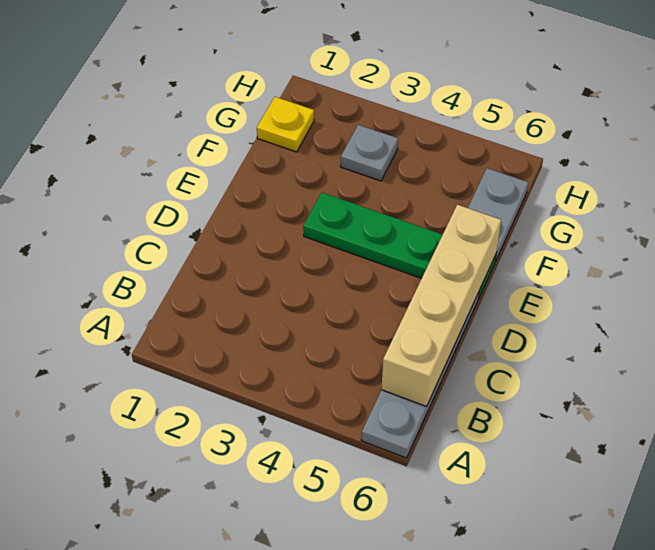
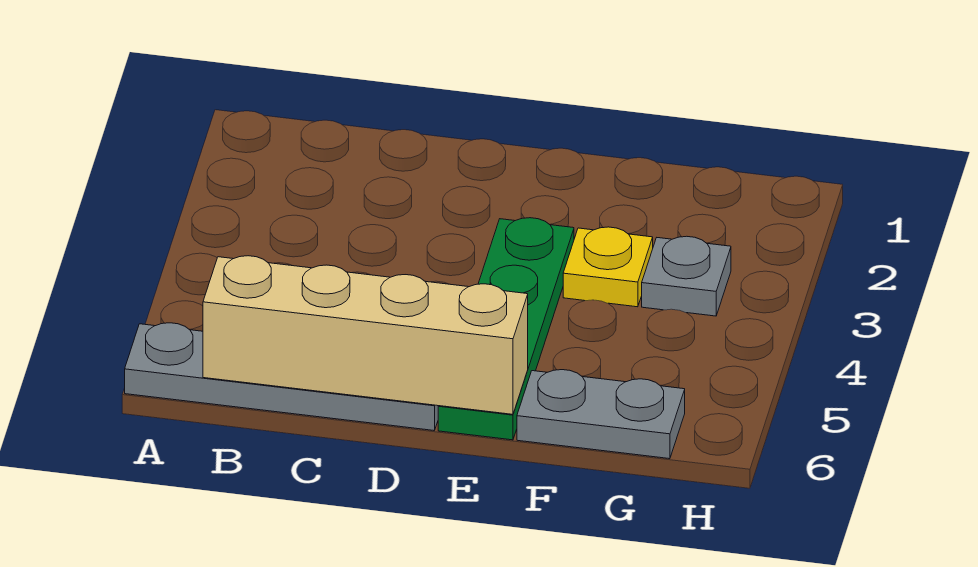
yellow 1x1 plate [257,97,314,152] -> yellow 1x1 plate moved to [563,227,653,307]

